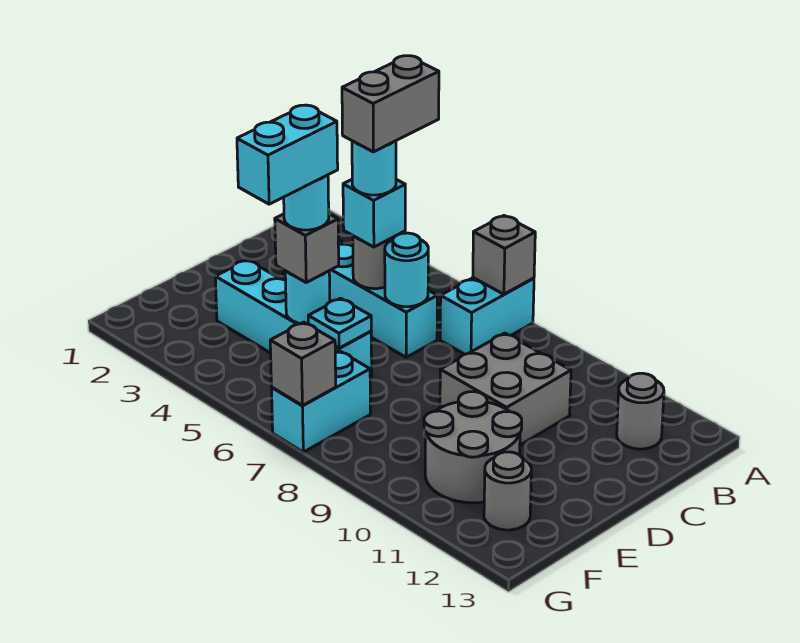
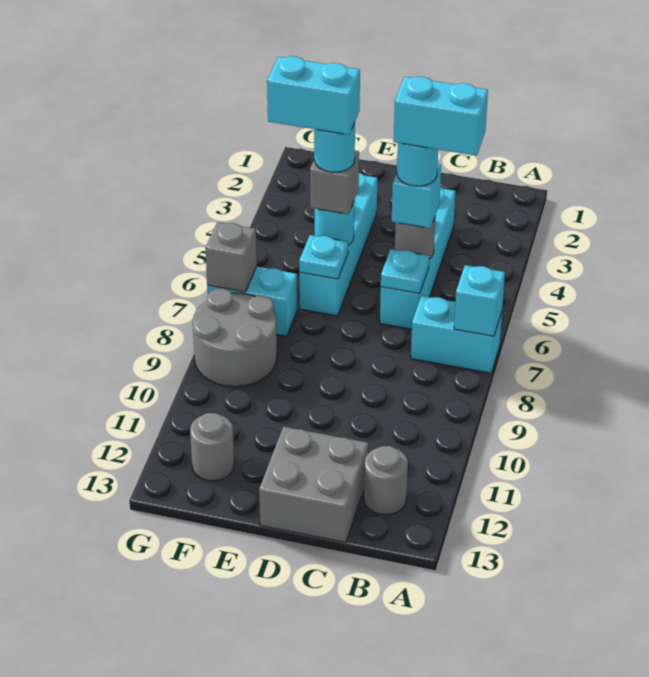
grey 1x1 brick [473,216,535,294] -> cyan 1x1 brick [454,265,505,336]
grey 1x2 brick [342,56,439,152] -> cyan 1x2 brick [394,76,488,156]
cyan 1x1 round brick [385,233,428,307] -> cyan 1x1 plate [381,249,429,294]
grey 2x2 brick [440,333,571,445] -> grey 2x2 brick moved to [259,427,368,543]
grey 2x2 round brick [424,392,522,503] -> grey 2x2 round brick moved to [193,289,277,387]

